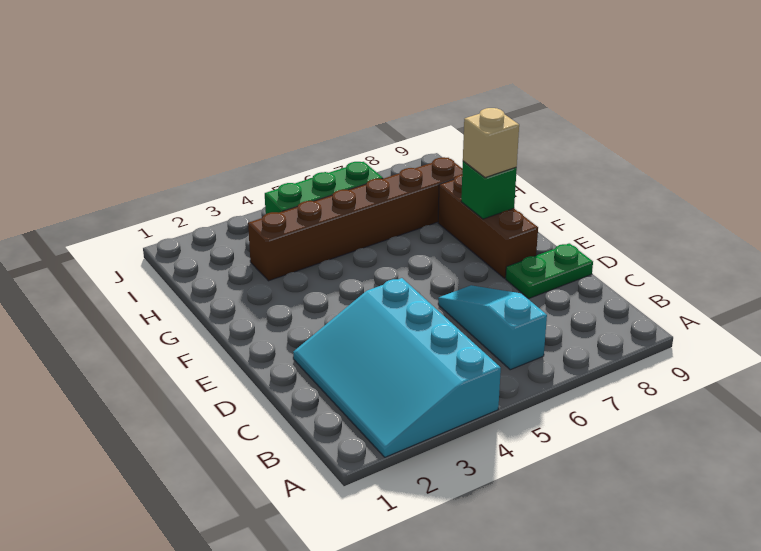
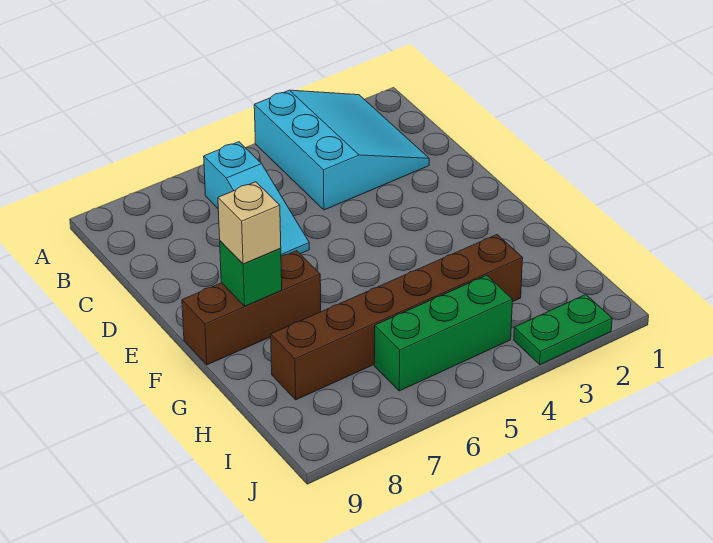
cyan 3x4 slope [293,278,501,457] -> cyan 3x3 slope [254,90,429,210]
green 1x2 plate [506,243,593,298] -> green 1x2 plate moved to [514,295,612,364]
brown 1x3 brick [438,175,538,278] -> brown 1x3 brick turned to [182,251,321,365]

